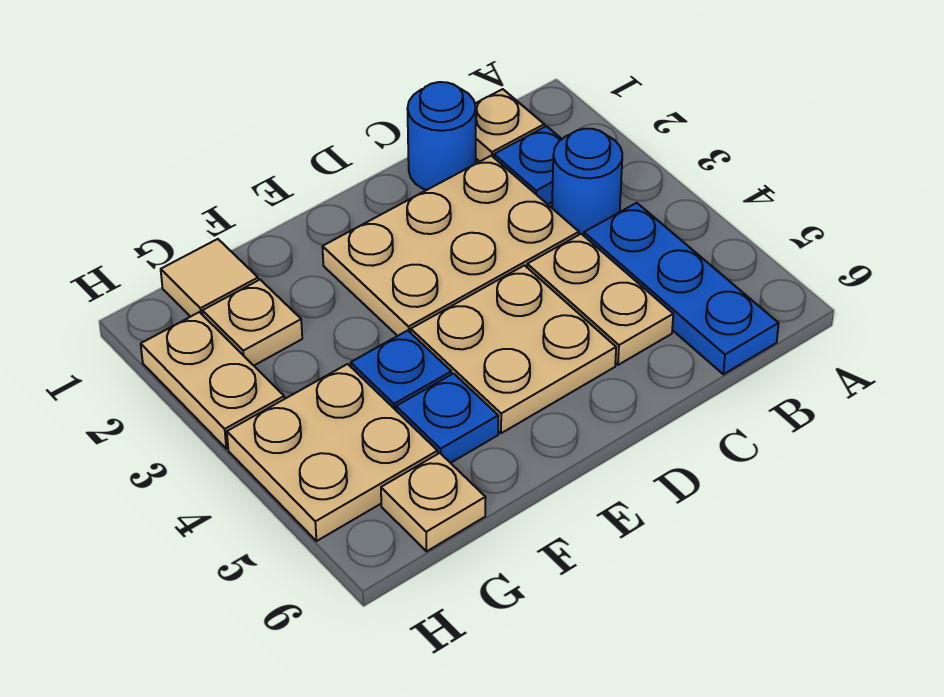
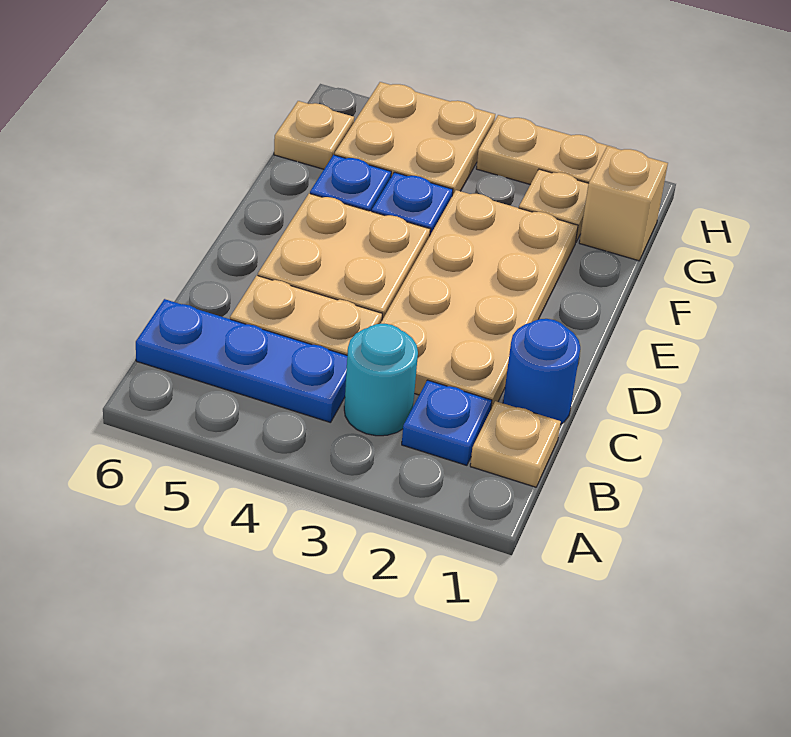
blue 1x1 round brick [552,129,622,236] -> cyan 1x1 round brick [344,324,418,436]
tan 2x3 plate [322,156,579,336] -> tan 2x4 plate [380,190,578,409]
tan 1x1 tile [161,239,258,317] -> tan 1x1 brick [579,146,668,261]

